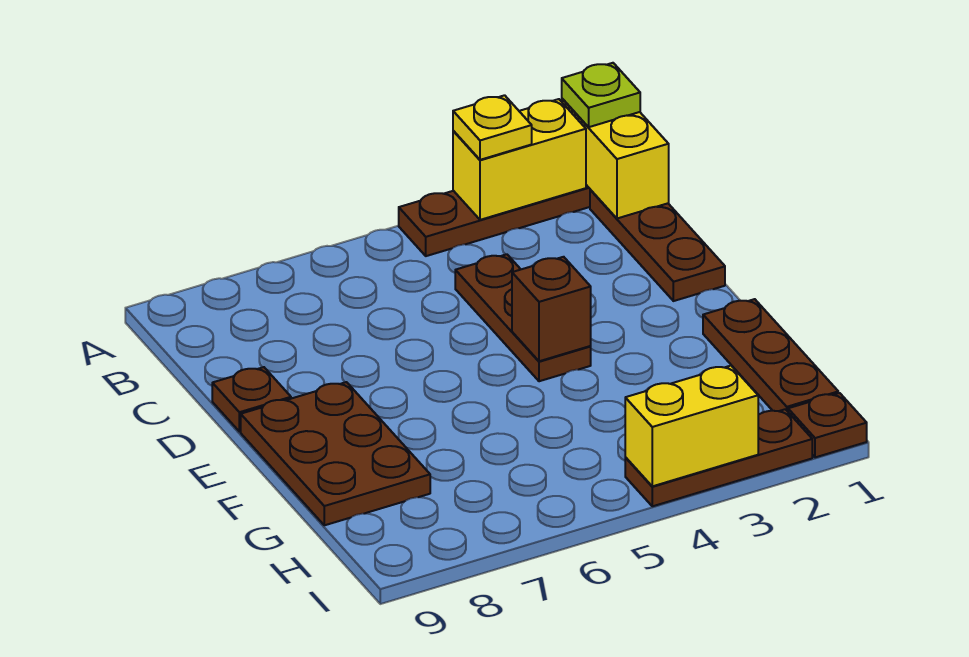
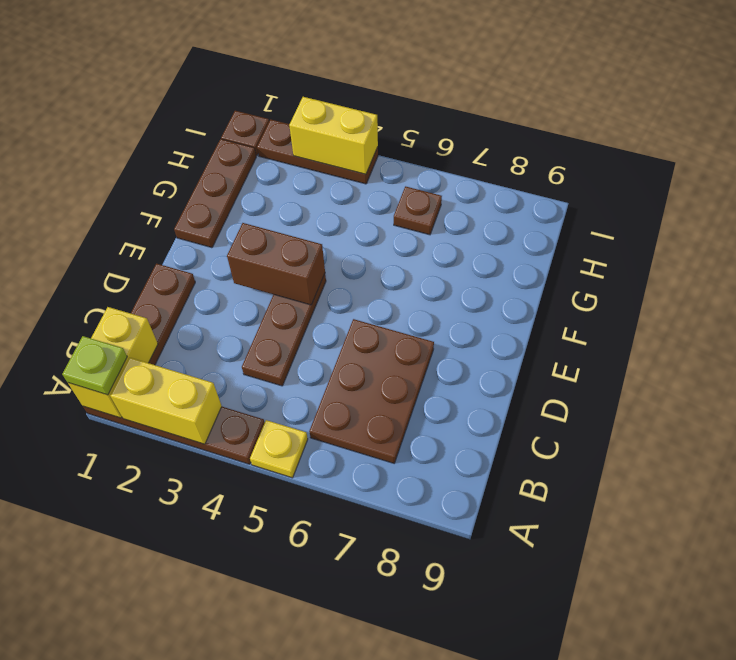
yellow 1x1 plate [453,95,532,160] -> yellow 1x1 plate moved to [250,420,308,478]
brown 1x1 plate [212,367,291,432] -> brown 1x1 plate moved to [394,186,442,235]
brown 1x1 brick [512,257,591,361] -> brown 1x2 brick [227,223,325,305]
brown 2x3 plate [241,382,430,525] -> brown 2x3 plate moved to [309,319,434,463]

